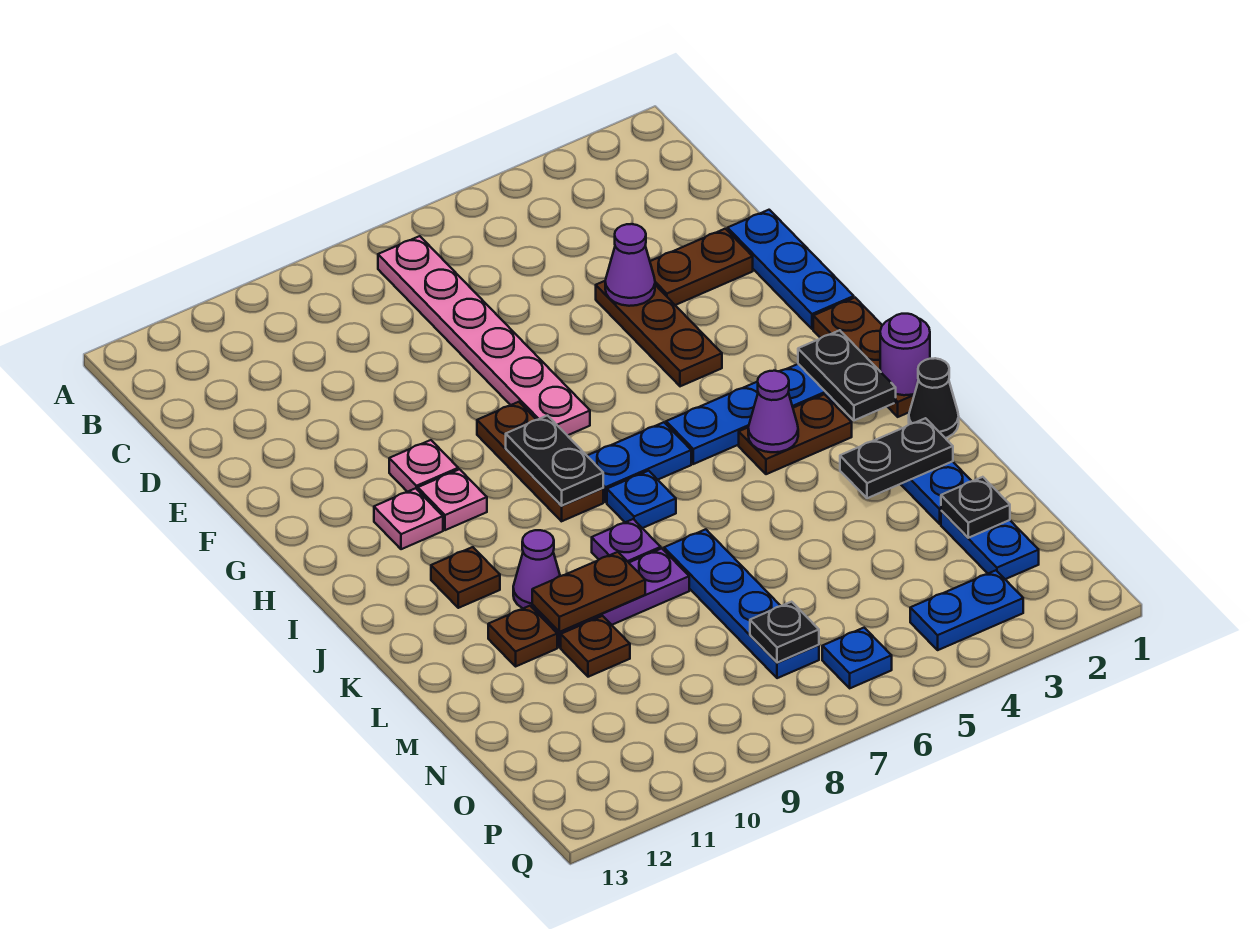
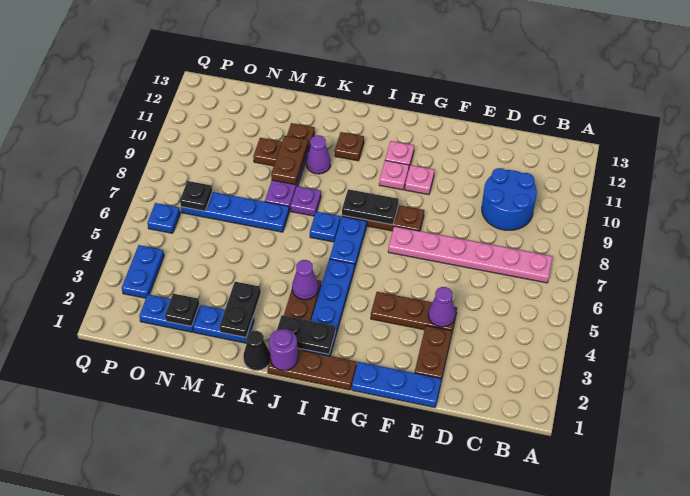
none -> blue 2x2 round brick [482,168,537,230]

